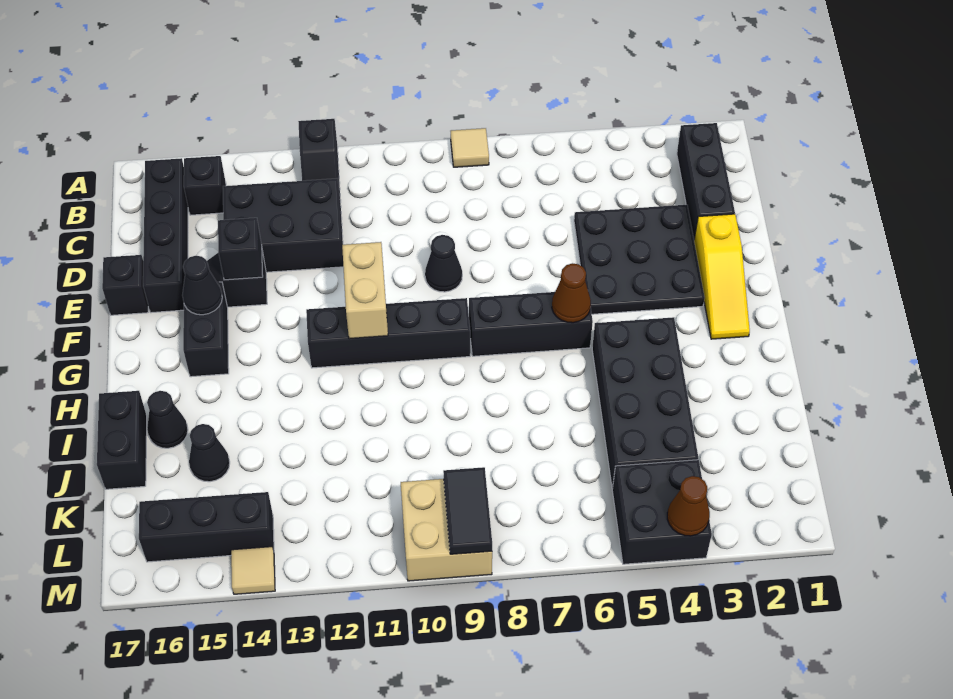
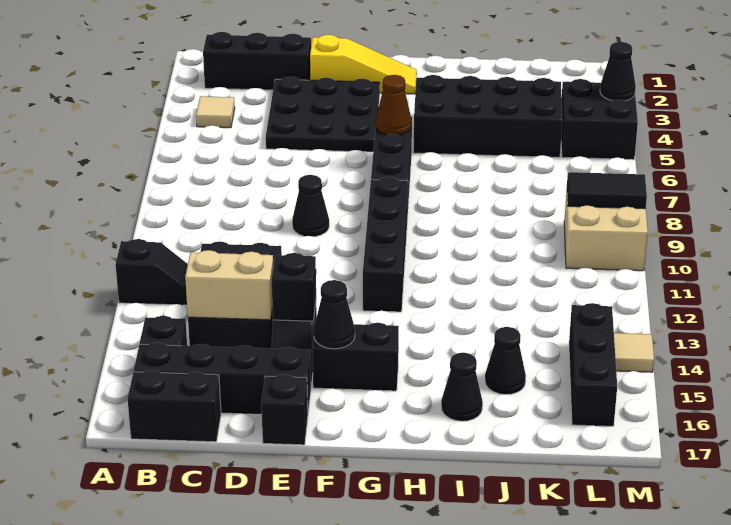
tan 1x1 tile [451,128,489,167] -> tan 1x1 tile moved to [196,96,235,128]
tan 1x2 brick [342,242,388,339] -> tan 1x2 brick moved to [185,250,273,320]
black 1x2 brick [97,391,147,489] -> black 1x2 brick moved to [128,370,221,442]
brown 1x1 cone [667,476,710,536] -> black 1x1 cone [600,42,636,101]

